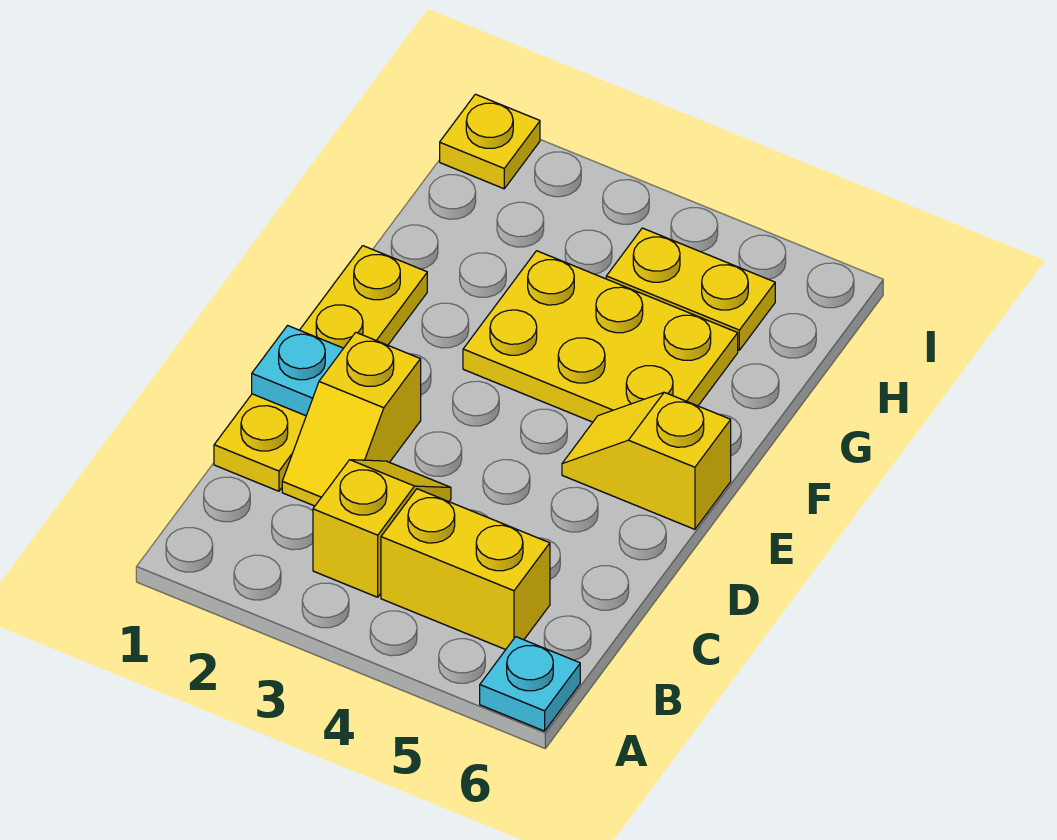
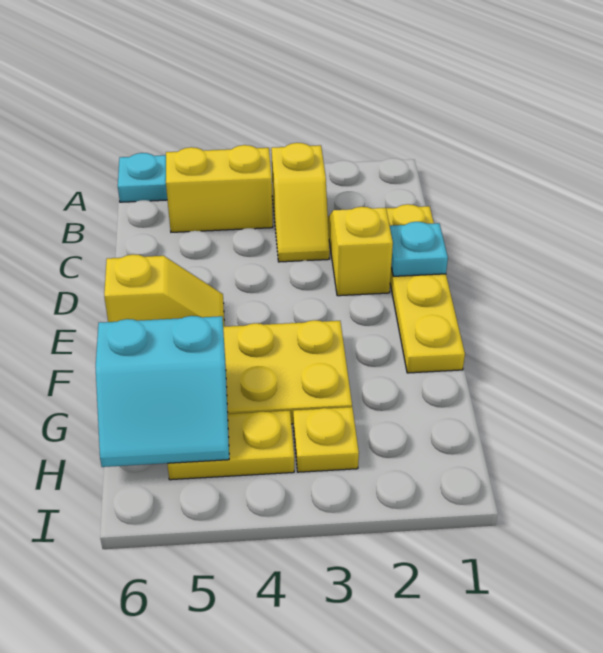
none -> cyan 2x2 slope [96,316,229,467]
yellow 1x1 plate [440,94,540,189] -> yellow 1x1 plate moved to [293,407,359,472]

